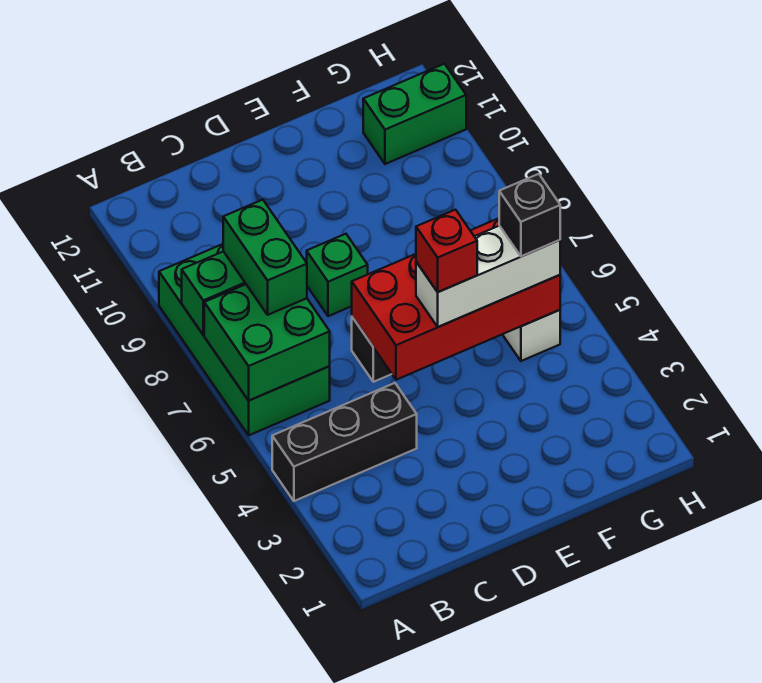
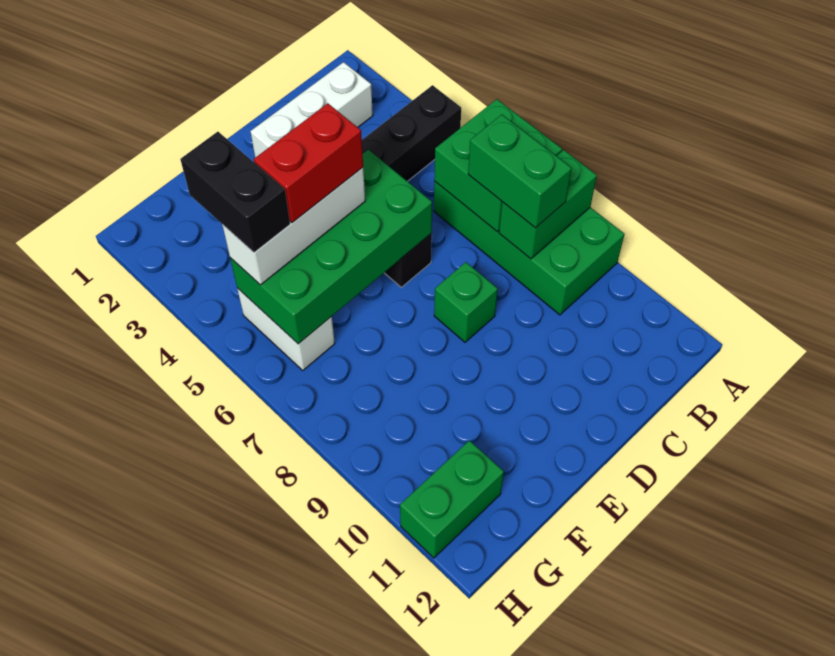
none -> white 1x3 brick [250,62,373,158]
red 2x4 brick [352,218,560,380] -> green 2x4 brick [230,150,432,344]
red 1x1 brick [416,210,477,292] -> red 1x2 brick [254,103,363,223]
black 1x1 brick [499,174,560,256] -> black 1x2 brick [180,132,290,252]

